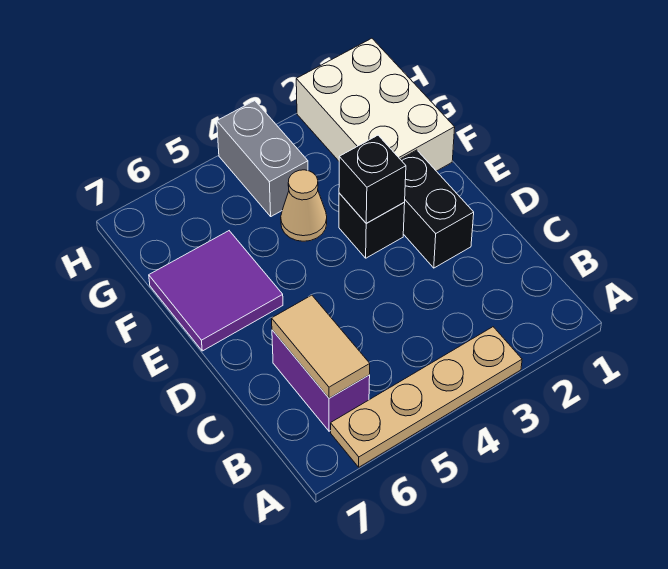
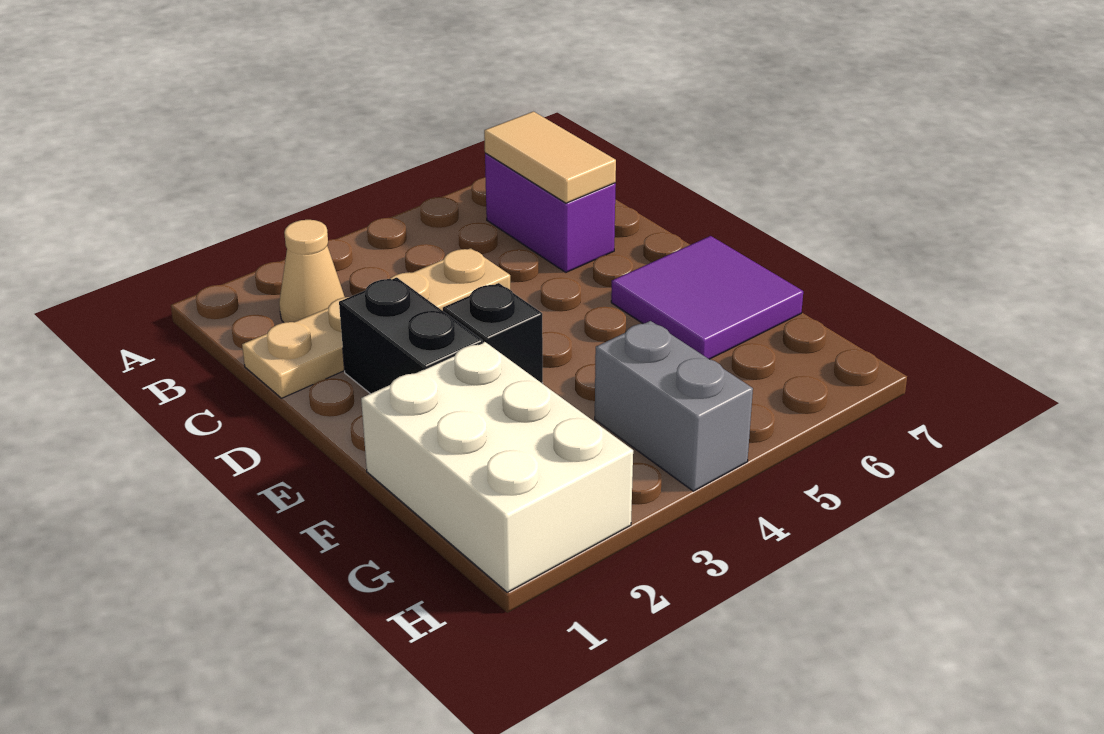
tan 1x4 plate [331,327,522,467] -> tan 1x4 plate moved to [242,248,510,398]
black 1x1 brick [339,135,406,223] -> none
tan 1x1 cone [281,170,327,241] -> tan 1x1 cone moved to [279,220,344,323]

